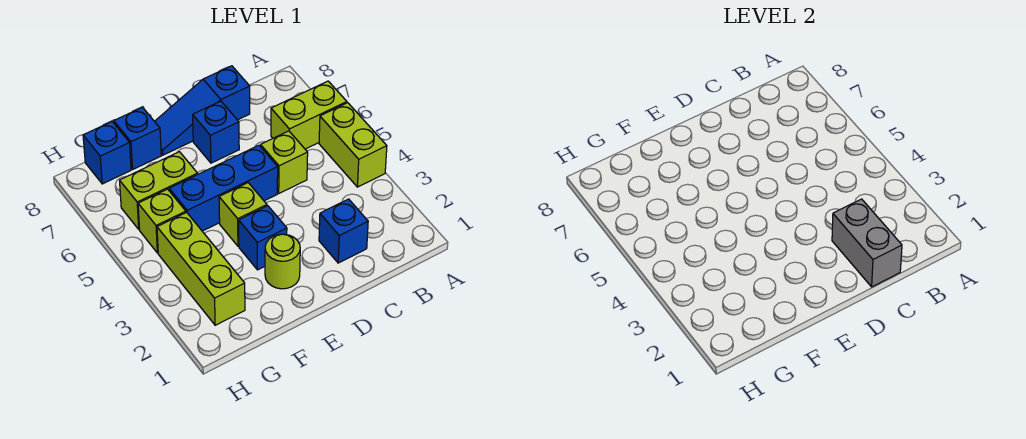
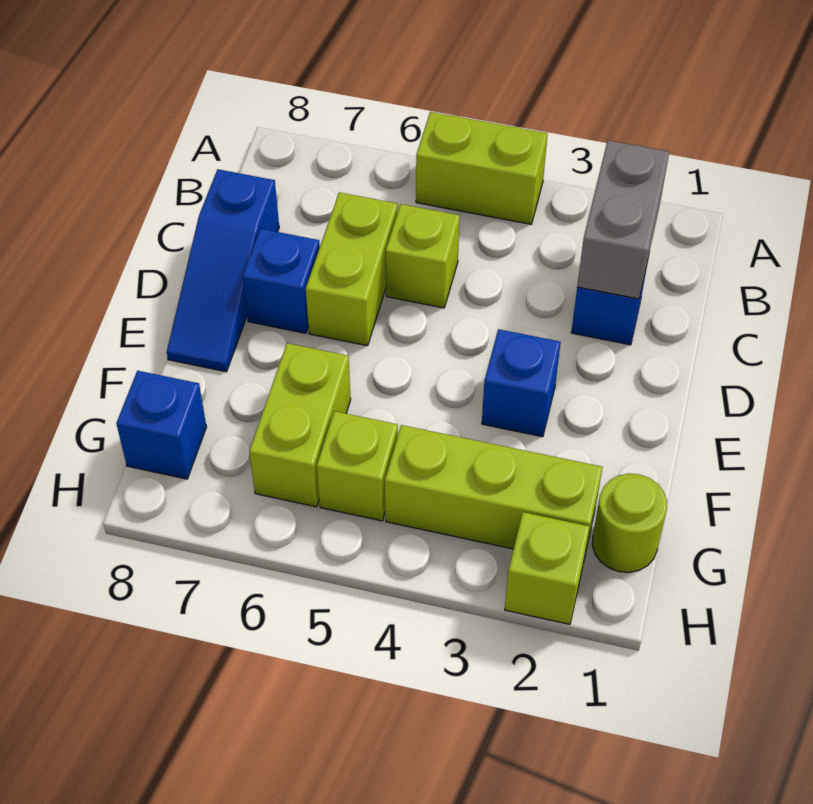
lime 1x2 brick [271,81,347,149] -> lime 1x2 brick moved to [306,192,398,346]
grey 1x2 brick [832,199,902,287] -> grey 1x2 brick turned to [577,140,669,299]
blue 1x3 brick [169,145,278,231] -> none
lime 1x1 round brick [265,234,300,289] -> lime 1x1 round brick moved to [592,474,667,572]
lime 1x1 brick [219,183,267,246] -> lime 1x1 brick moved to [505,512,590,624]
blue 1x1 brick [114,107,161,169] -> none

